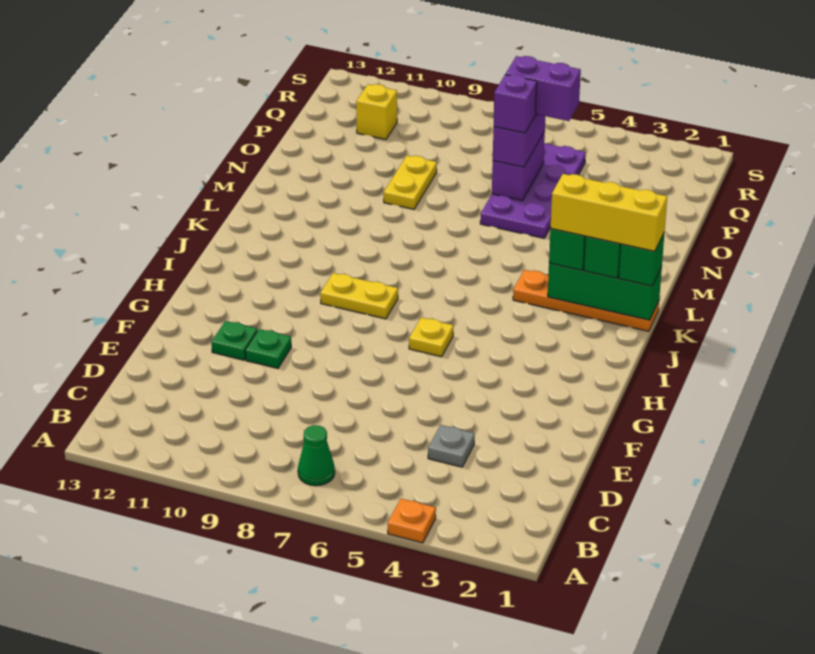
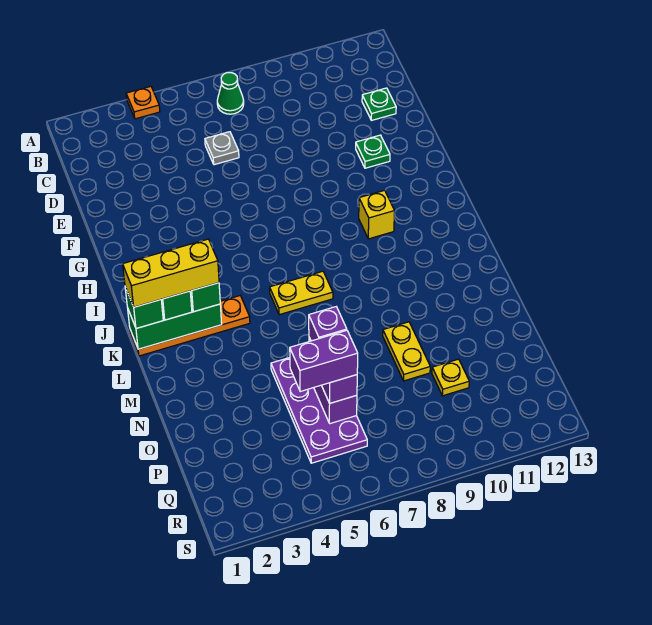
grey 1x1 plate [428,425,475,467] -> grey 1x1 plate moved to [205,132,239,165]
green 1x1 plate [245,329,291,368] -> green 1x1 plate moved to [362,88,396,120]
yellow 1x1 plate [409,318,454,357] -> yellow 1x1 plate moved to [432,359,469,396]
yellow 1x2 plate [320,273,398,319] -> yellow 1x2 plate moved to [270,271,333,315]
yellow 1x1 brick [356,84,397,139] -> yellow 1x1 brick moved to [359,190,395,239]

